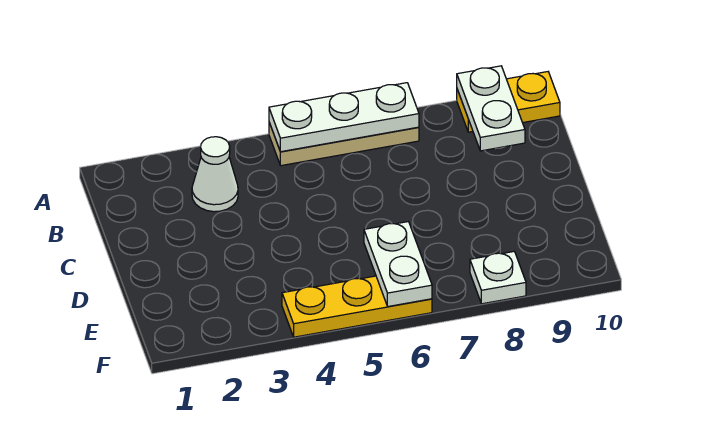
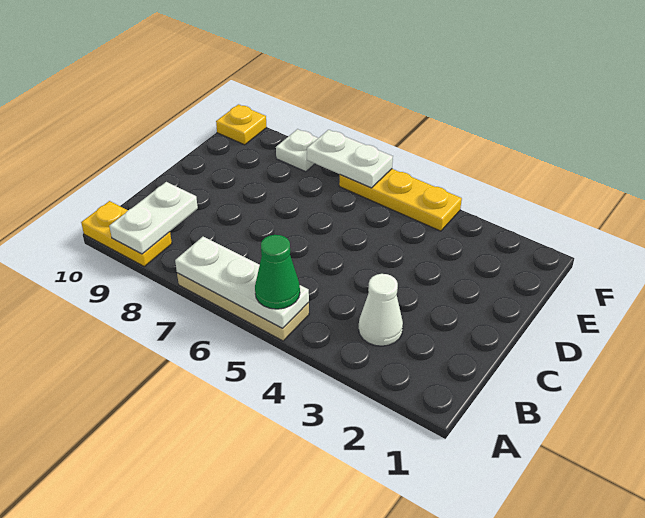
none -> green 1x1 cone [255,235,300,309]
white 1x2 plate [364,222,432,306] -> white 1x2 plate turned to [307,130,393,188]
none -> yellow 1x1 plate [216,104,267,145]

